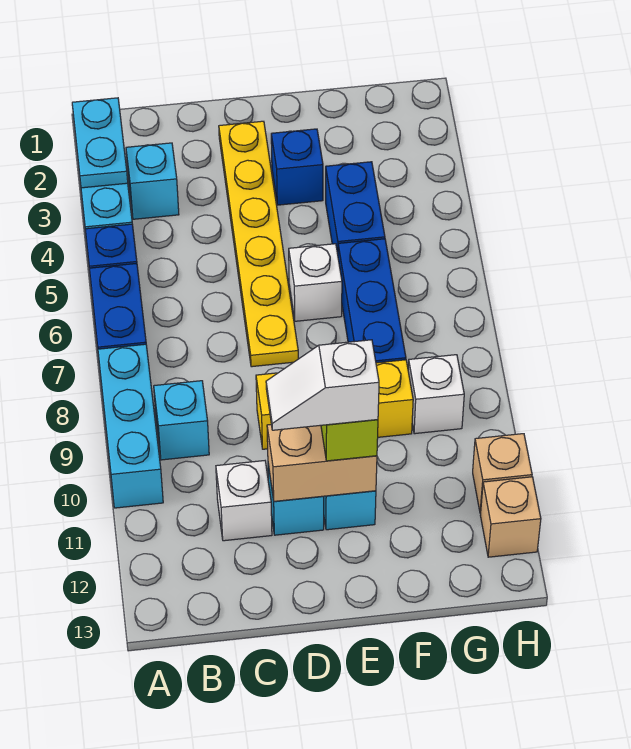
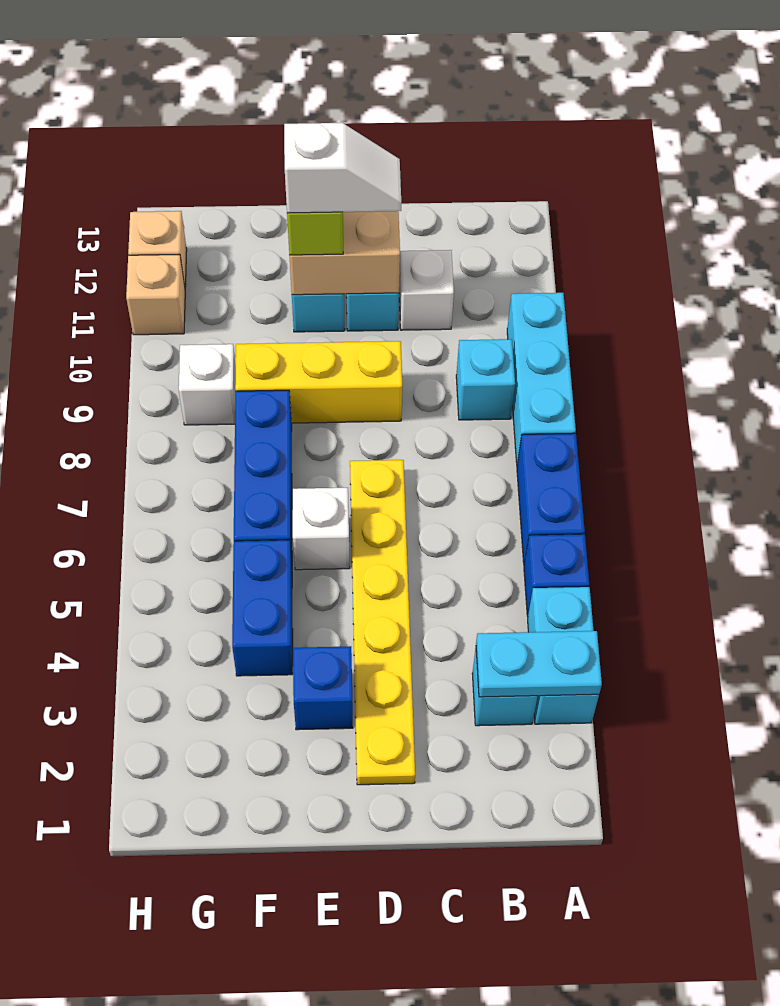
cyan 1x2 plate [72,98,128,188] -> cyan 1x2 plate turned to [476,631,602,697]

